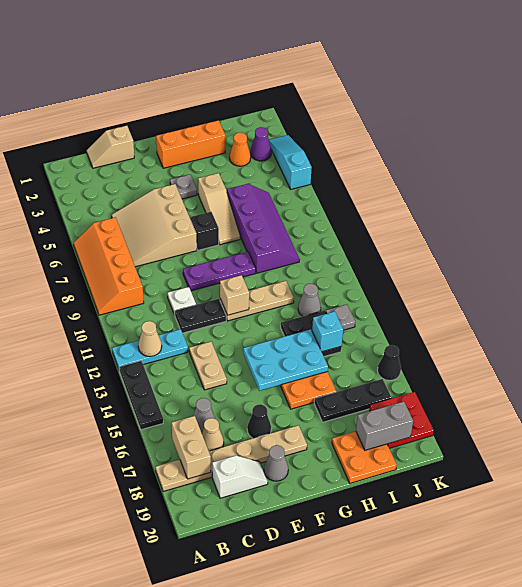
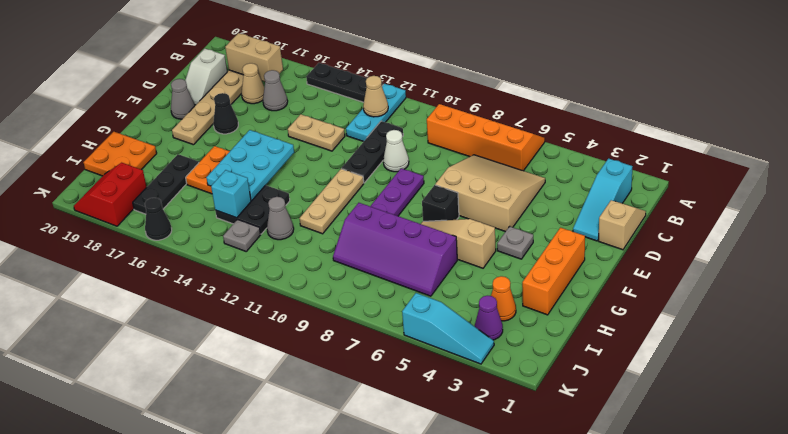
none -> cyan 1x3 slope [573,158,633,241]
white 1x1 plate [168,287,196,315] -> white 1x1 cone [383,130,409,172]
black 1x2 plate [175,299,226,333] -> black 1x3 plate [342,121,403,183]
tan 1x1 brick [220,275,249,315] -> none
grey 1x2 brick [356,402,413,450] -> none
red 2x2 plate [369,392,434,448] -> red 2x2 slope [74,163,147,226]

